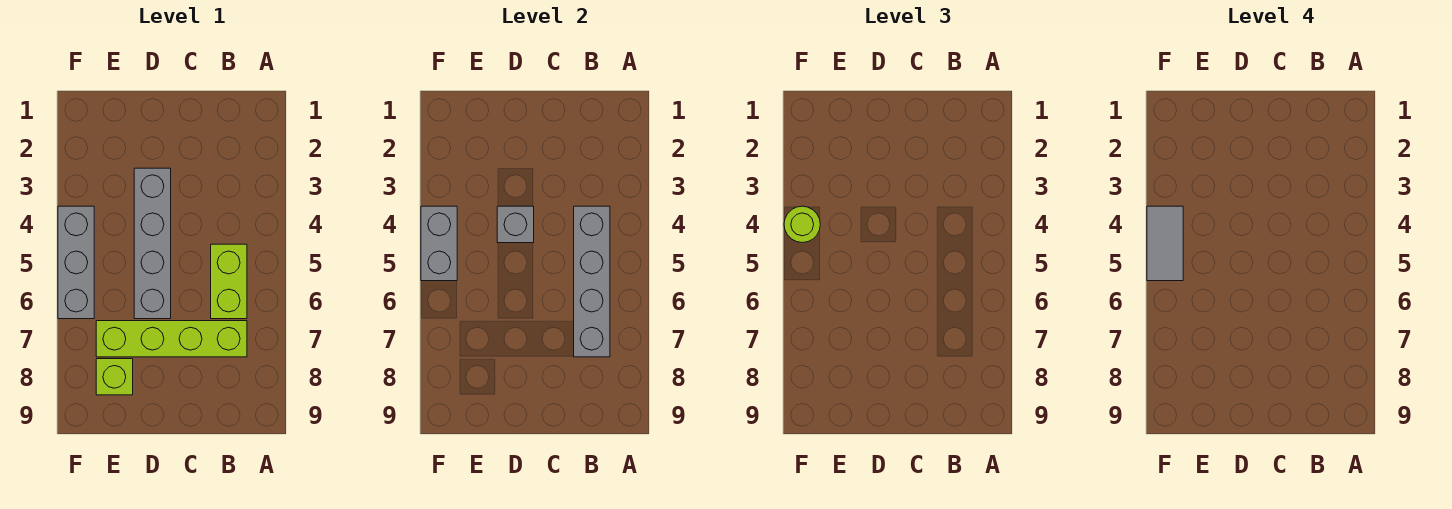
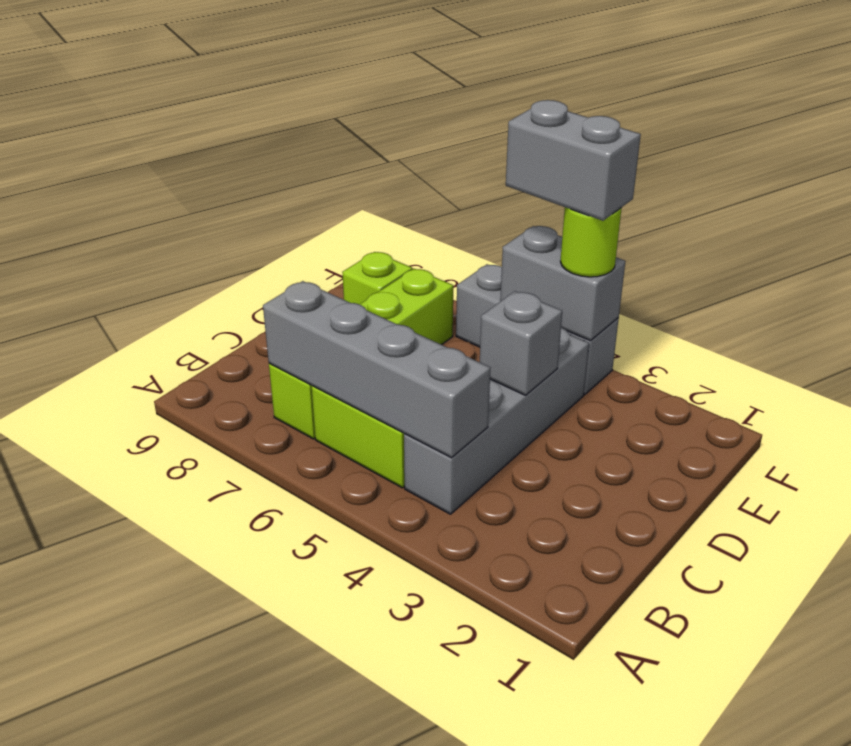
grey 1x4 brick [134,168,171,319] -> grey 1x4 brick turned to [404,328,589,514]
grey 1x2 tile [1147,206,1183,281] -> grey 1x2 brick [506,100,641,221]

